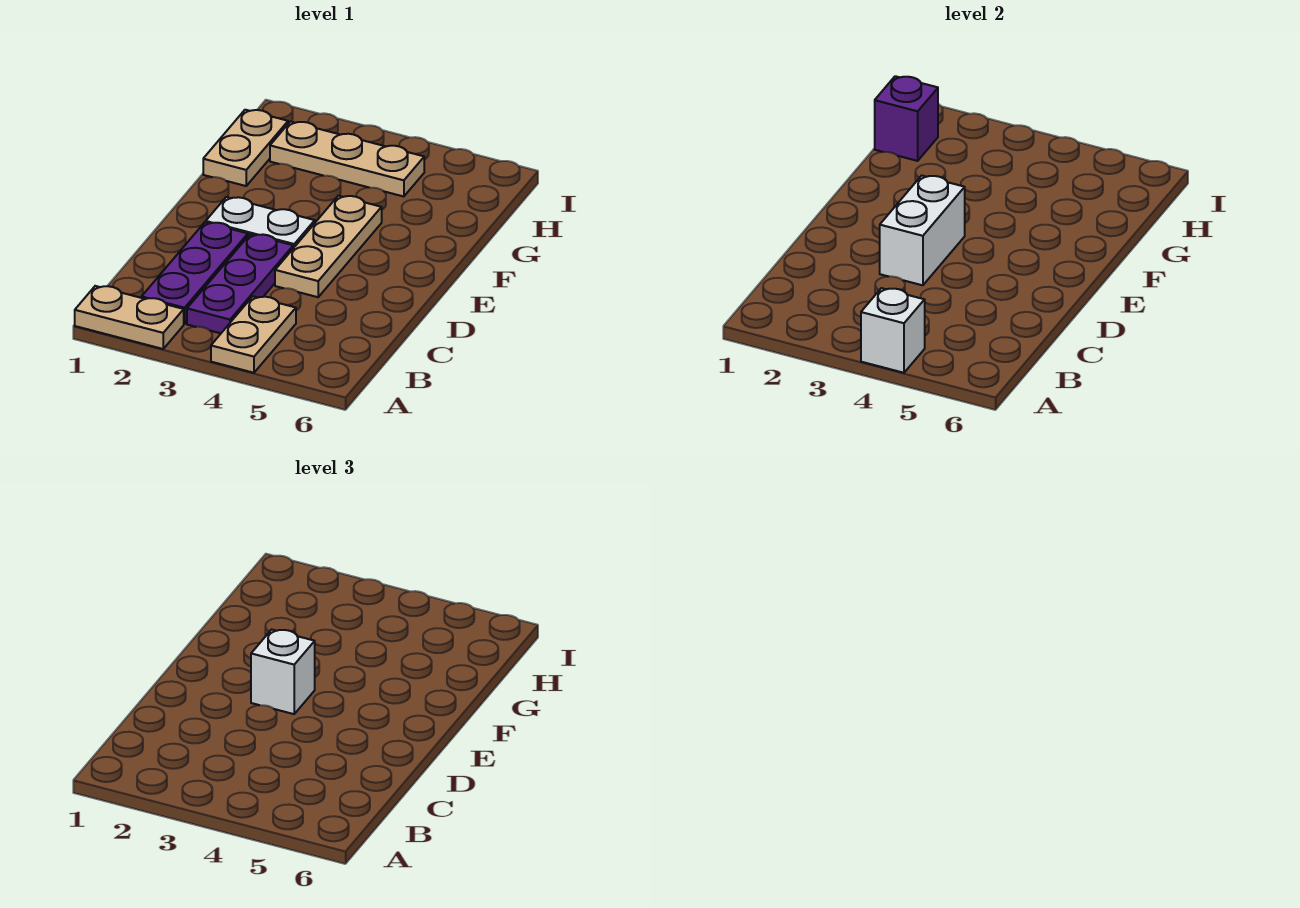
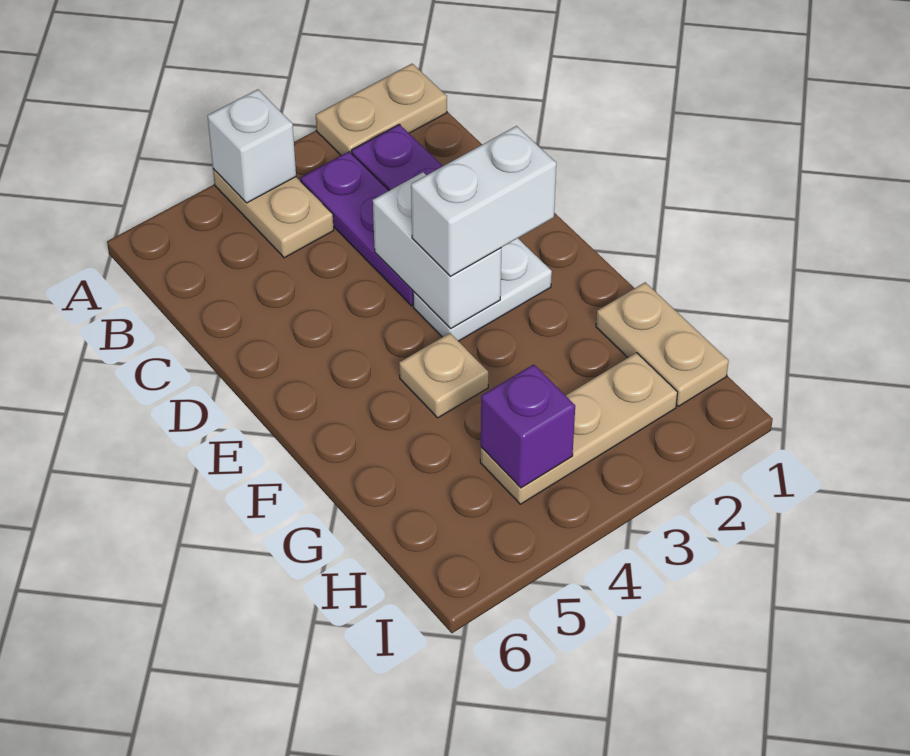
tan 1x3 plate [275,196,382,297] -> tan 1x1 plate [399,333,488,418]
white 1x1 brick [251,630,315,714] -> white 1x2 brick [411,126,556,276]
purple 1x1 brick [875,76,938,161] -> purple 1x1 brick moved to [481,364,575,488]

